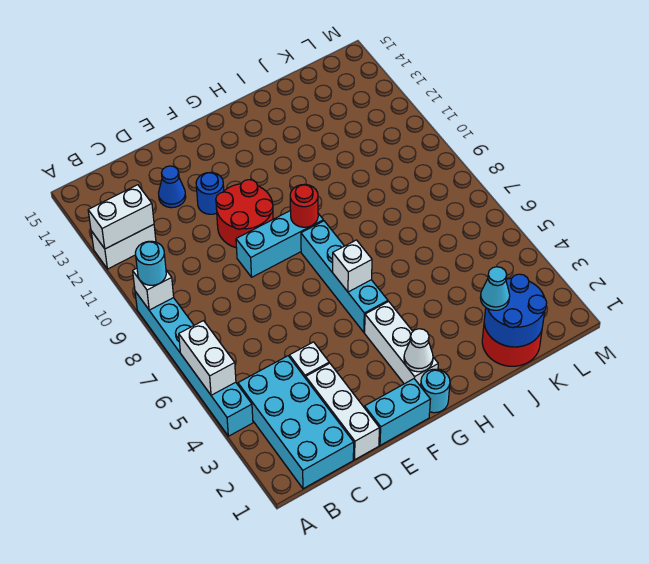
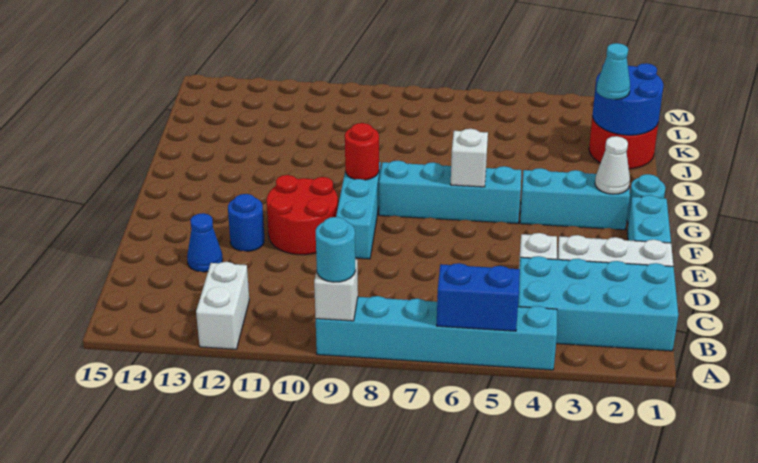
white 1x2 brick [179,321,236,395] -> blue 1x2 brick [437,263,520,331]
white 1x2 brick [88,185,154,249] -> none
white 1x3 brick [365,301,438,386] -> cyan 1x3 brick [520,168,630,230]

